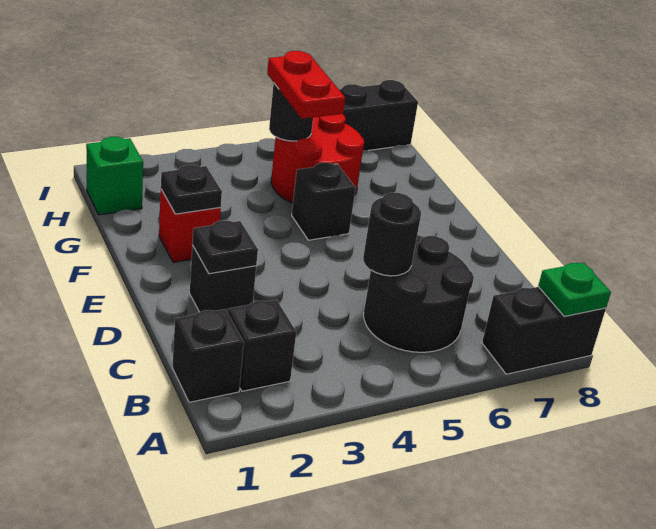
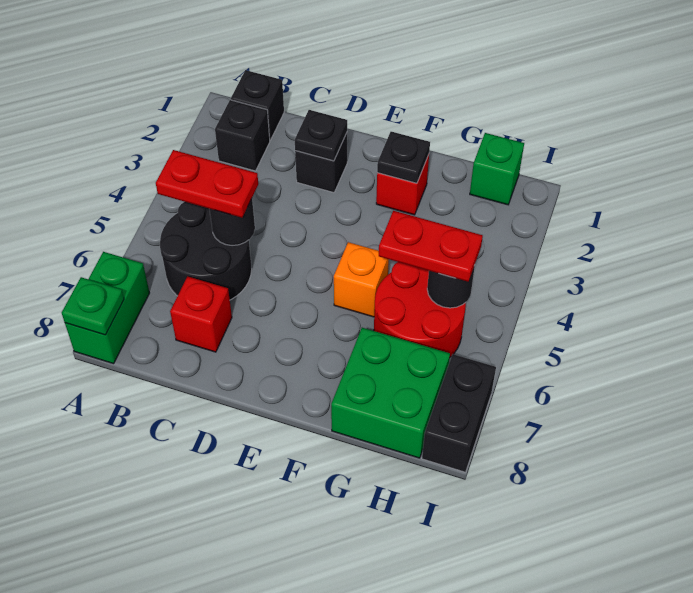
black 1x2 brick [482,287,606,374] -> green 1x2 brick [65,252,149,364]
none -> red 1x2 plate [156,150,258,218]
none -> red 1x1 brick [170,276,232,352]
black 1x1 brick [292,163,356,240] -> orange 1x1 brick [334,242,389,317]
none -> green 2x2 brick [331,328,450,458]

